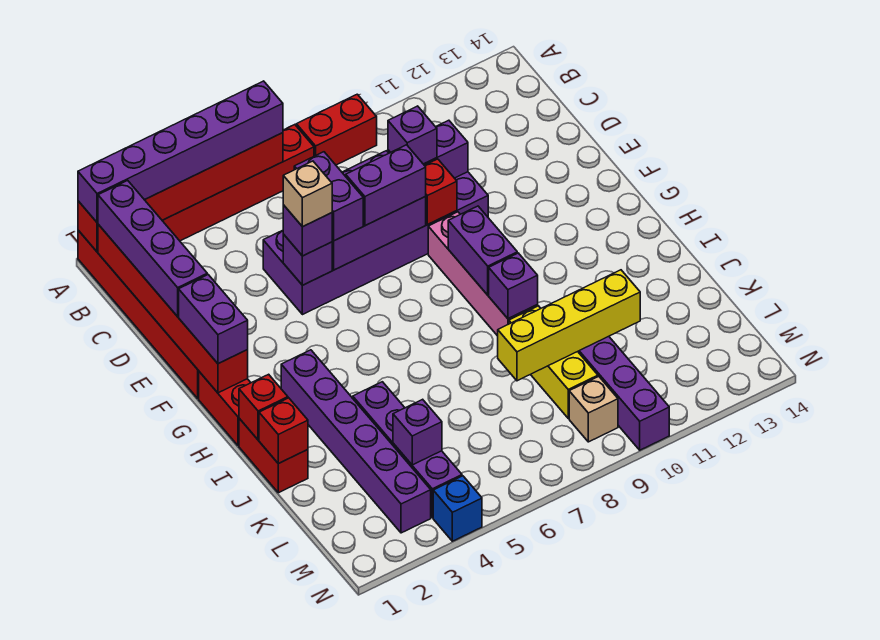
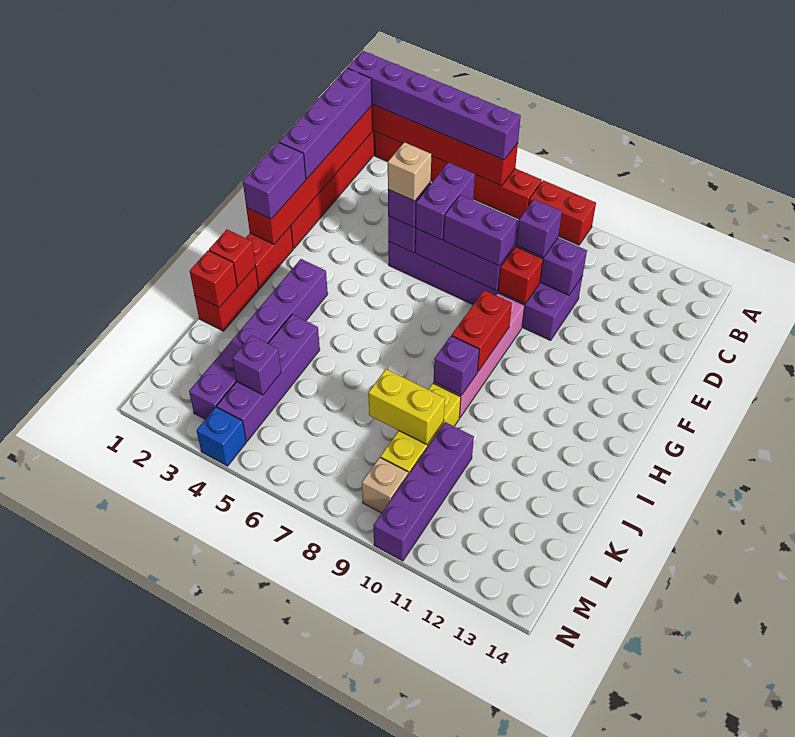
purple 1x2 brick [448,206,517,295] -> red 1x2 brick [452,290,512,371]
yellow 1x4 brick [498,270,640,381] -> yellow 1x2 brick [368,369,445,445]

